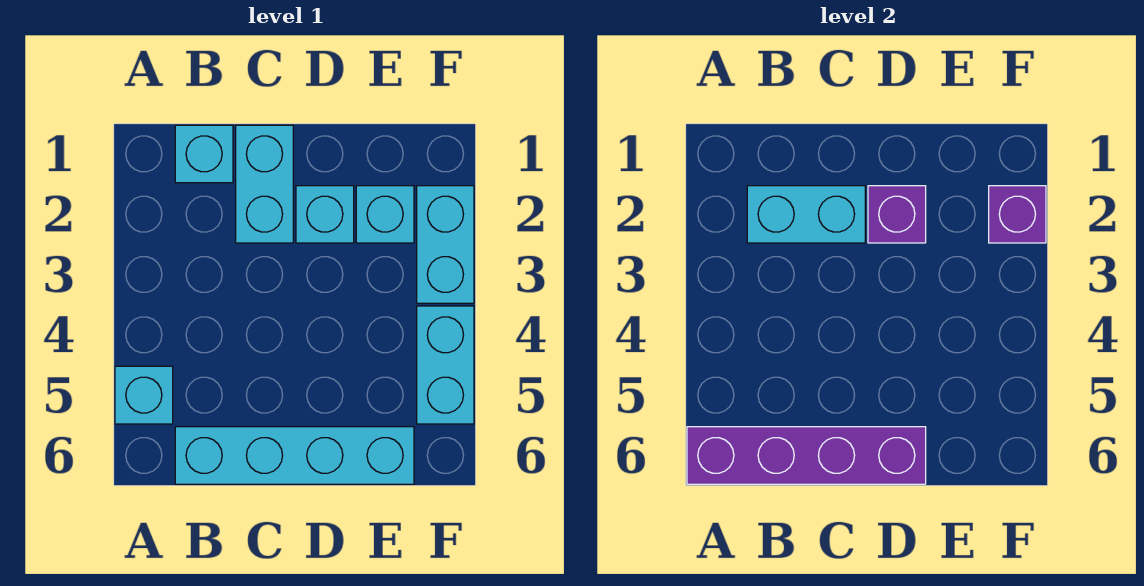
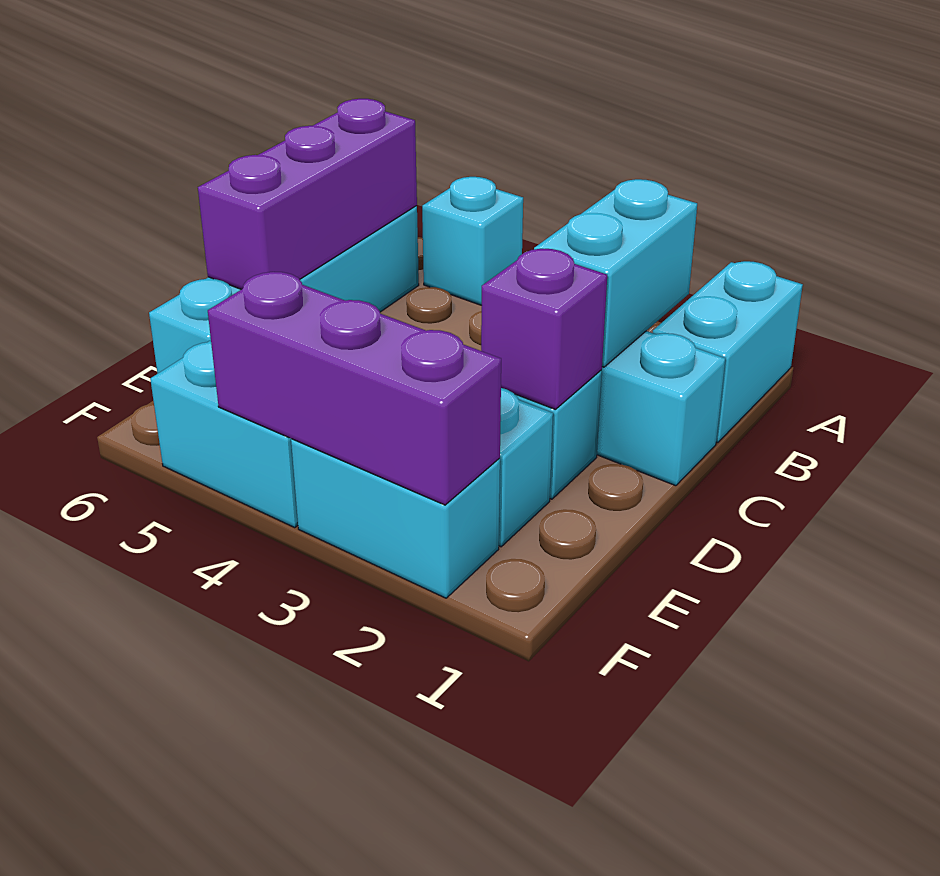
purple 1x4 brick [687,427,926,484] -> purple 1x3 brick [198,99,417,289]
cyan 1x1 brick [175,125,233,183] -> cyan 1x2 brick [653,261,803,443]
purple 1x1 brick [989,186,1046,243] -> purple 1x3 brick [208,272,501,505]

